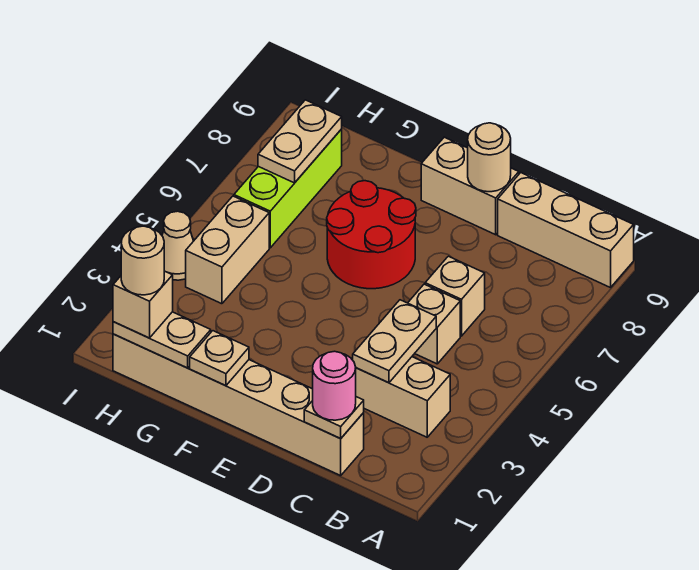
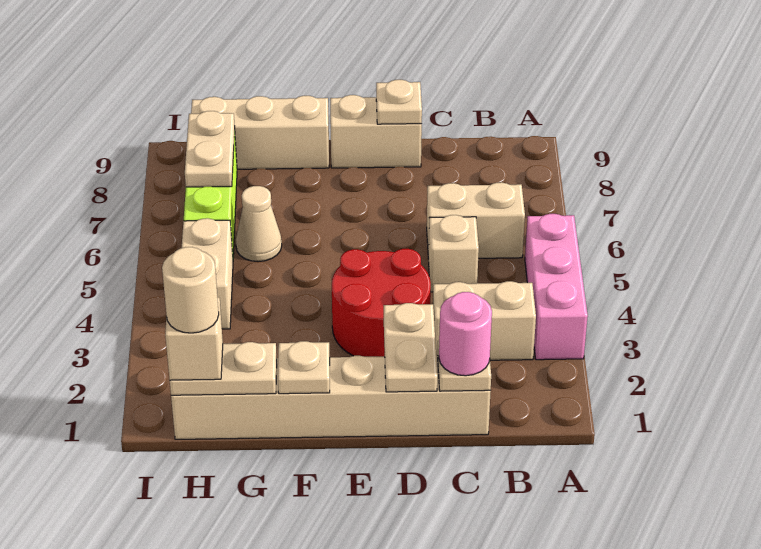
none -> pink 1x3 brick [525,214,588,360]
tan 1x3 brick [498,173,634,288] -> tan 1x3 brick moved to [191,96,329,169]
tan 1x2 plate [353,300,436,383] -> tan 1x2 plate moved to [384,303,437,392]
tan 1x1 brick [425,256,485,336] -> tan 1x2 brick [427,182,525,259]
tan 1x1 round brick [468,123,511,192] -> tan 1x1 plate [376,80,422,124]
red 2x2 round brick [327,181,416,289] -> red 2x2 round brick moved to [332,249,431,357]
tan 1x1 cone [162,211,193,280] -> tan 1x1 cone moved to [236,186,282,262]

